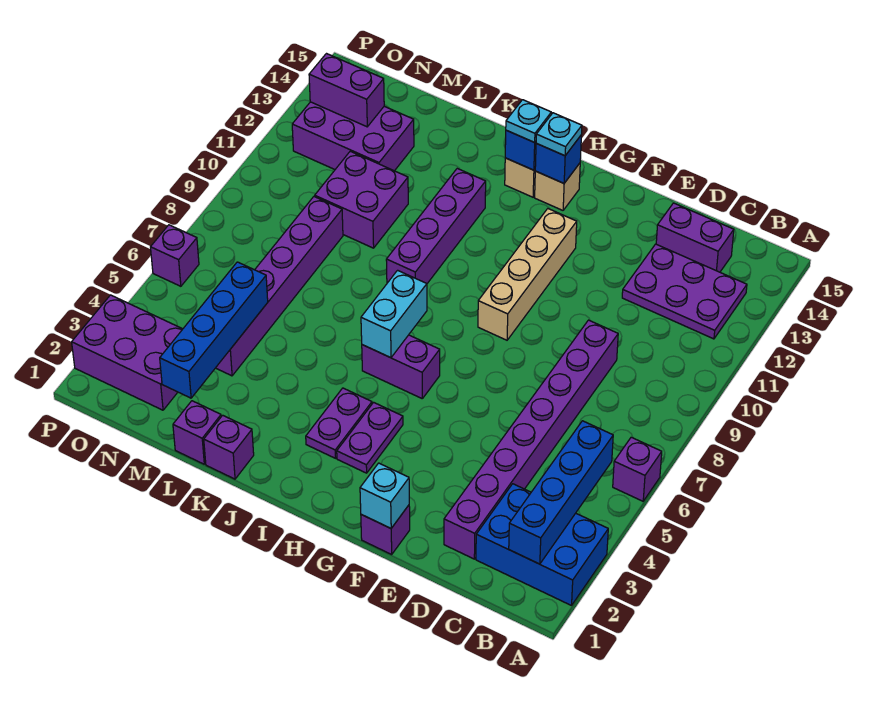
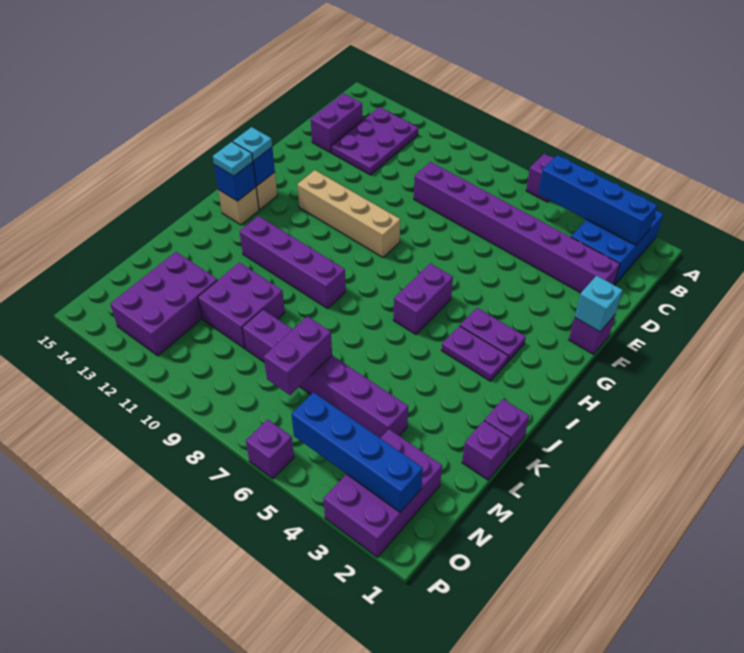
cyan 1x2 brick [361,270,427,358] -> none
blue 1x4 brick [160,262,268,398] -> blue 1x4 brick moved to [291,392,423,512]
purple 1x2 brick [309,54,384,127] -> purple 1x2 brick moved to [264,316,332,395]

